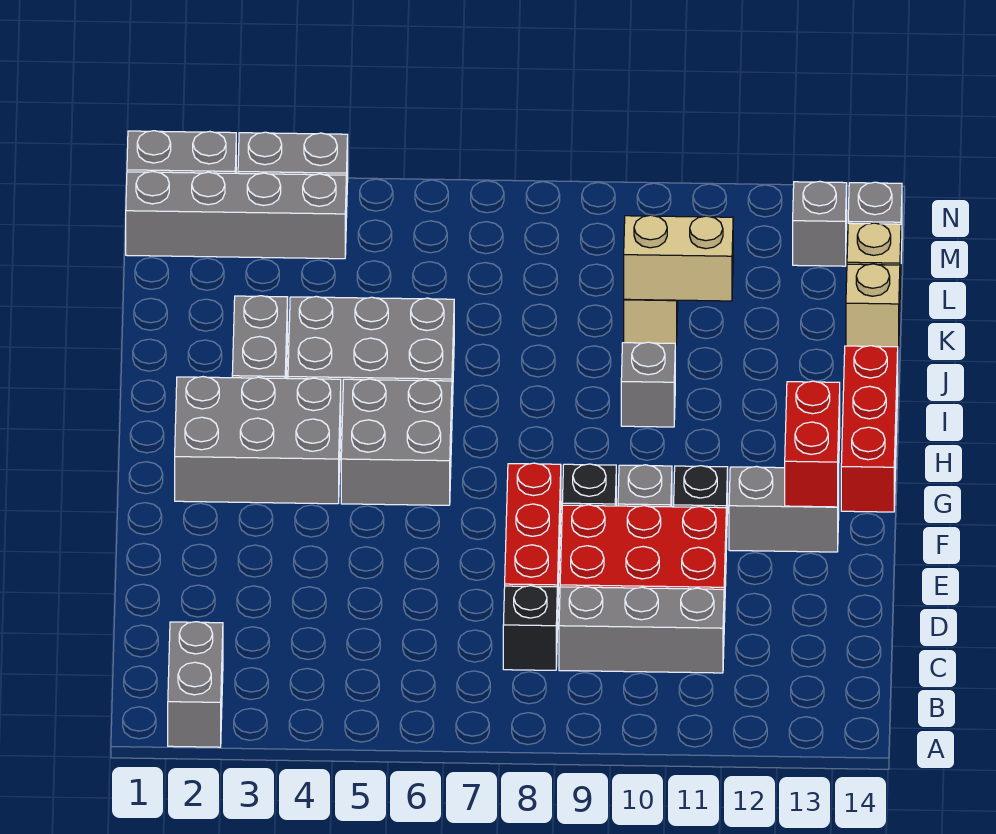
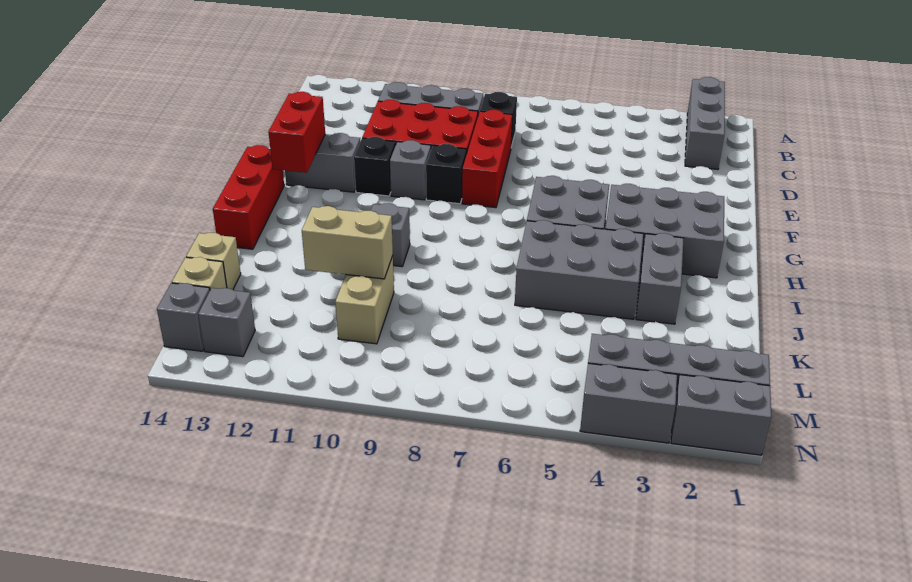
grey 1x2 brick [168,622,223,747] -> grey 1x3 brick [685,77,725,169]

